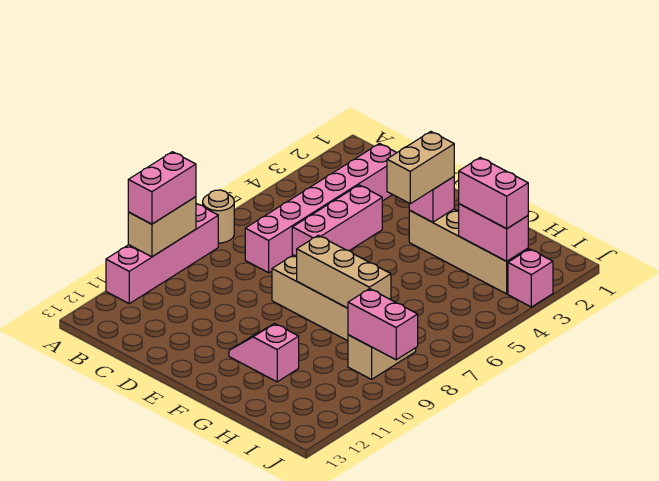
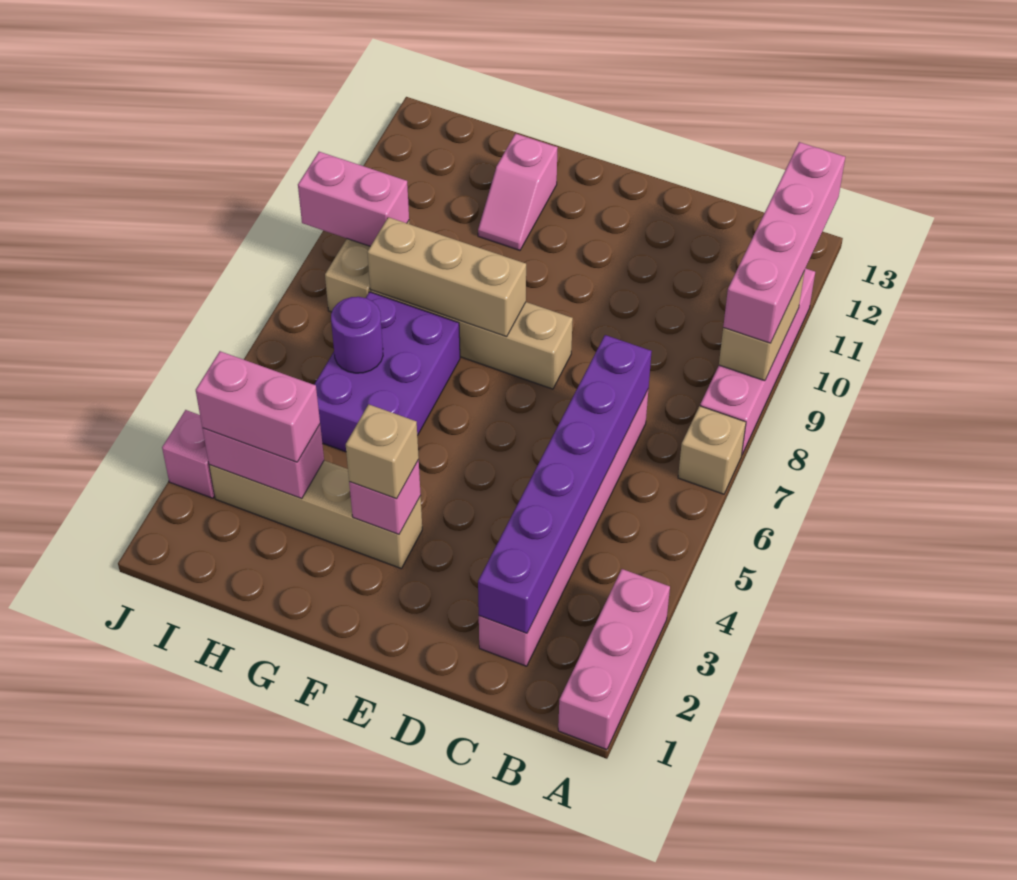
tan 1x1 round brick [203,190,234,243] -> tan 1x1 brick [678,406,746,494]
pink 1x2 brick [128,152,196,224] -> pink 1x4 brick [723,142,845,343]
none -> purple 1x6 brick [478,335,652,633]
pink 1x3 brick [292,185,382,256] -> pink 1x3 brick moved to [558,569,670,750]
tan 1x2 brick [387,132,454,204] -> tan 1x1 brick [346,404,419,499]
pink 1x2 slope [229,324,299,382] -> pink 1x2 slope turned to [478,134,558,250]
none -> purple 2x3 brick [314,292,460,452]
none -> purple 1x1 round brick [331,297,383,373]

